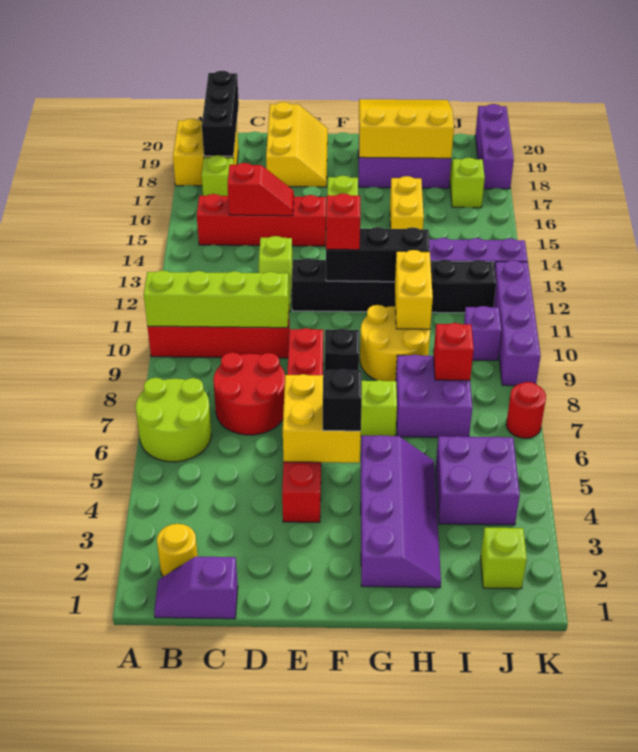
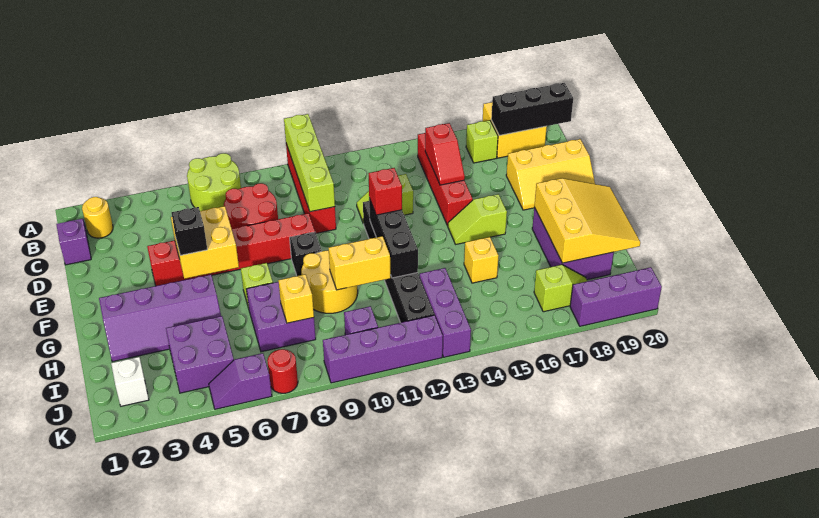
yellow 1x2 brick [390,176,424,229] -> yellow 1x1 brick [464,237,499,283]
red 1x1 brick [434,323,474,380] -> yellow 1x1 brick [278,274,314,323]
lime 1x1 brick [481,528,527,589] -> white 1x1 brick [111,357,149,406]
none -> purple 1x2 slope [209,353,272,409]

